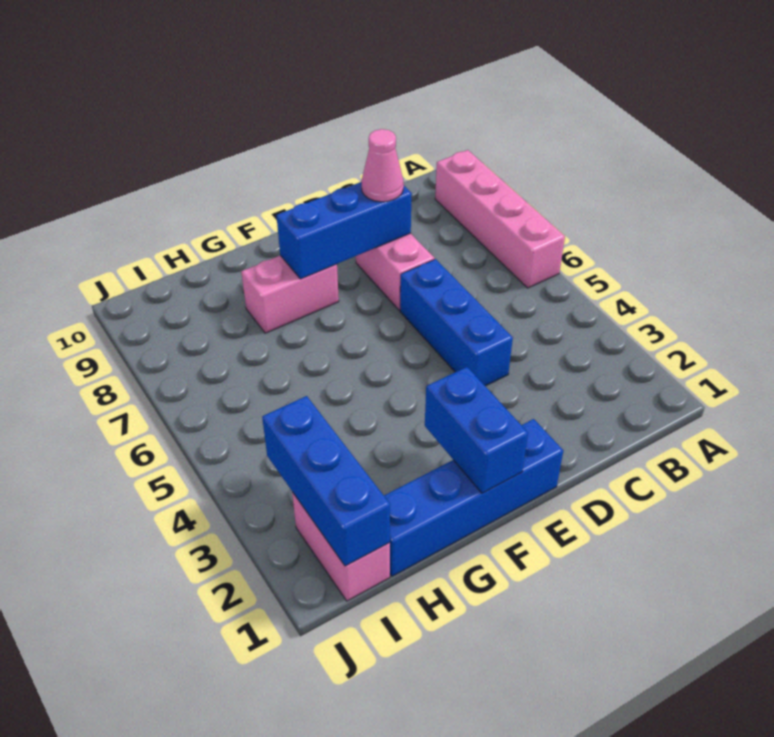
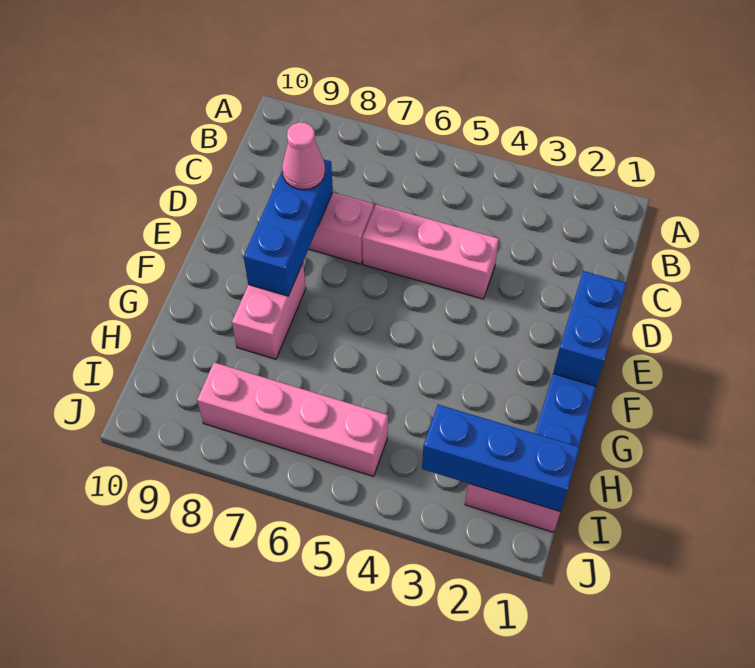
pink 1x4 brick [435,150,565,288] -> pink 1x4 brick moved to [197,362,388,476]
blue 1x3 brick [400,259,513,386] -> pink 1x3 brick [362,204,499,299]
blue 1x2 brick [425,367,528,493] -> blue 1x2 brick turned to [553,271,627,386]

